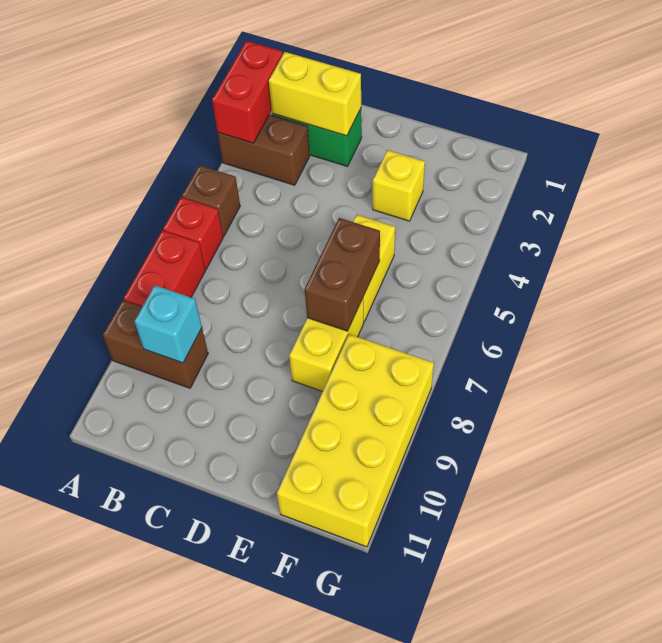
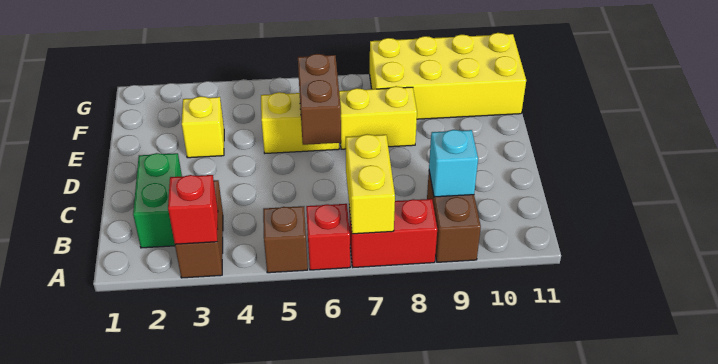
red 1x2 brick [212,41,283,143] -> red 1x1 brick [168,175,218,244]
yellow 1x2 brick [269,52,361,136] -> yellow 1x2 brick moved to [346,134,395,234]
brown 1x2 brick [305,218,380,331] -> brown 1x2 brick turned to [298,54,341,145]

